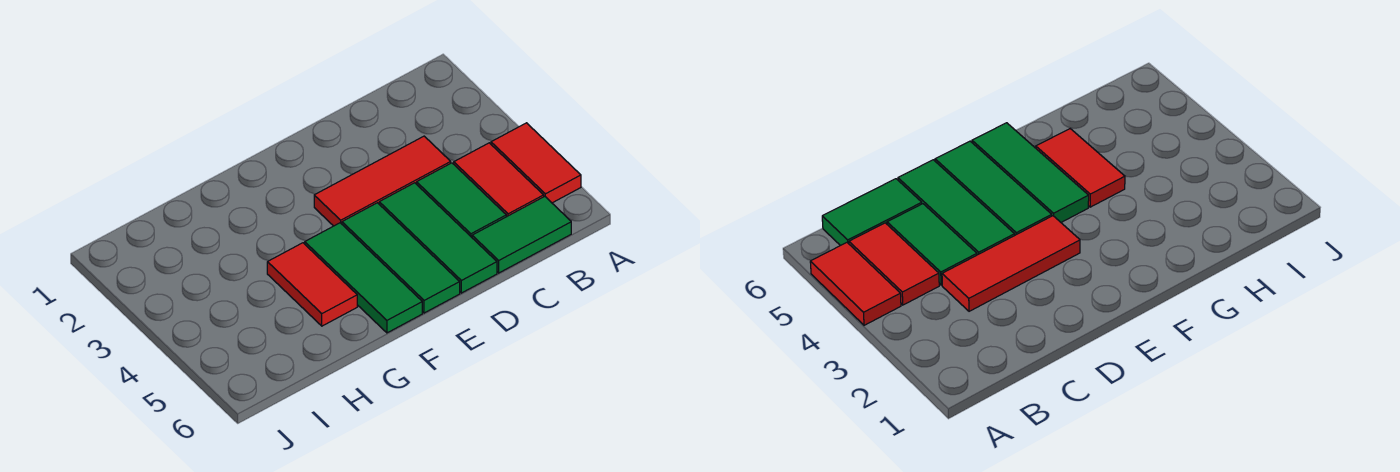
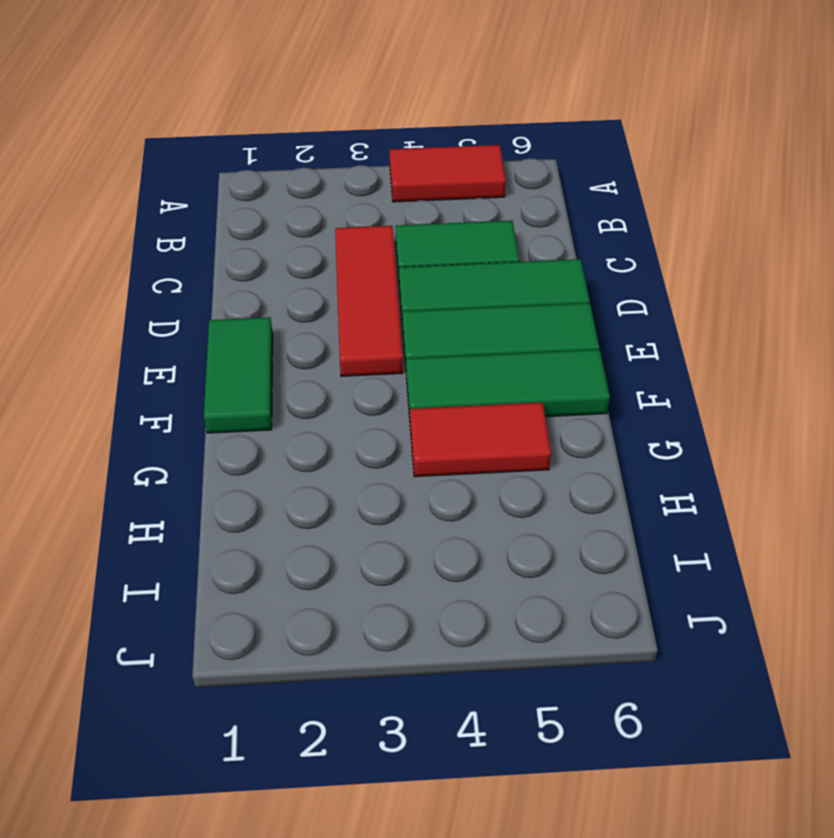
red 1x2 tile [454,143,544,217] -> none
green 1x2 tile [472,196,571,273] -> green 1x2 tile moved to [204,317,273,433]

